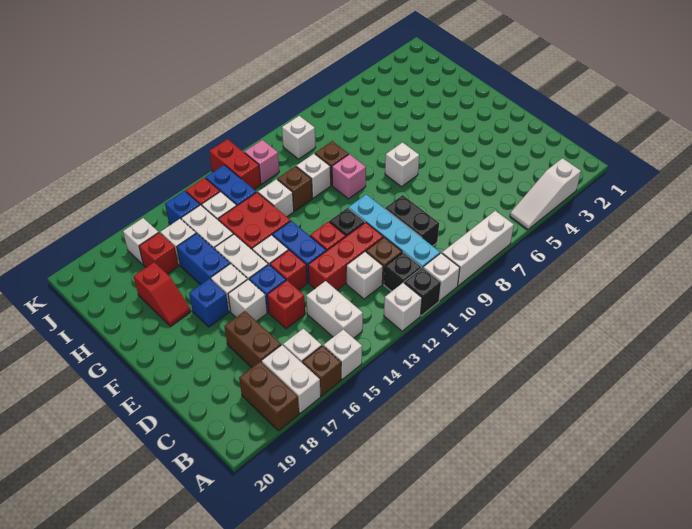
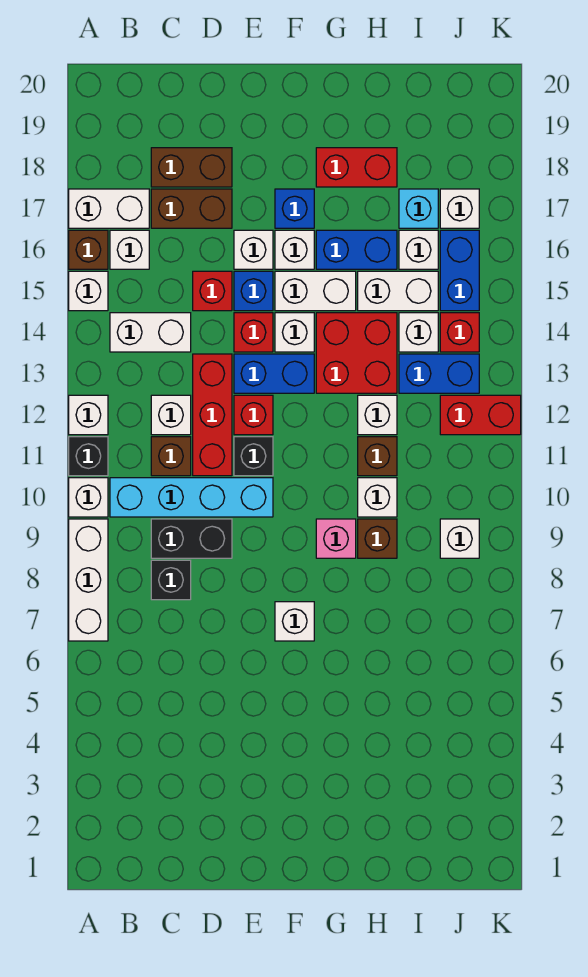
white 1x3 slope [510,158,581,229] -> none
brown 1x2 brick [239,361,299,431] -> brown 1x2 brick moved to [151,148,232,187]
black 1x1 brick [384,252,421,291] -> black 1x1 brick moved to [151,560,191,600]
red 1x2 slope [134,262,191,326] -> red 1x2 brick [316,148,397,187]
red 1x1 brick [139,233,179,274] -> cyan 1x1 brick [399,189,438,228]
pink 1x1 brick [245,140,279,184] -> none
blue 1x1 brick [165,191,200,225] -> blue 1x2 brick [440,230,479,311]

